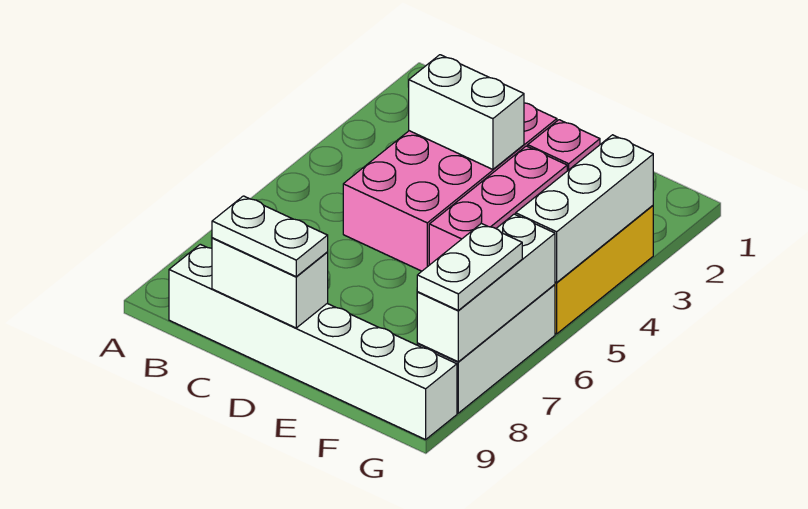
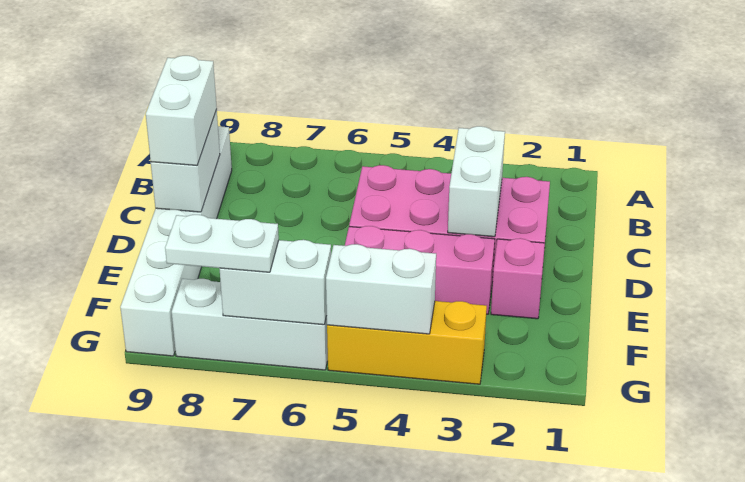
white 1x2 plate [212,196,328,276] -> white 1x2 brick [146,56,217,165]
white 1x3 brick [516,135,653,282] -> white 1x2 brick [326,244,436,334]
white 1x3 brick [417,214,555,362] -> white 1x2 brick [220,240,331,325]

